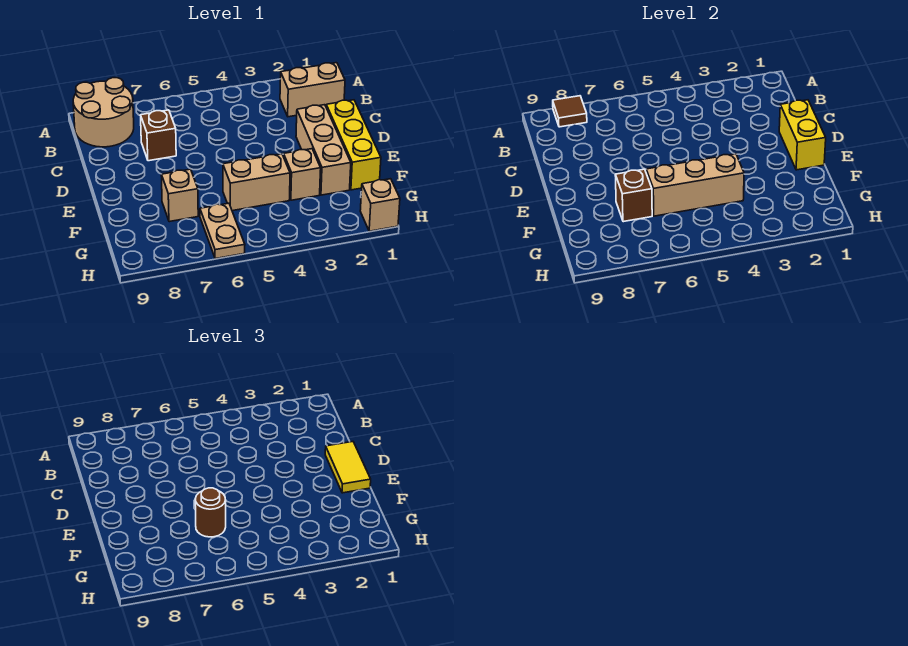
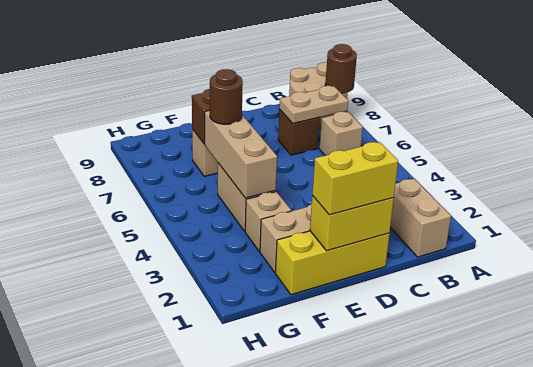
brown 1x1 tile [553,96,587,127] -> brown 1x1 round brick [325,44,357,93]
yellow 1x2 tile [325,442,371,493] -> yellow 1x2 brick [312,142,398,215]
tan 1x2 plate [200,203,245,259] -> tan 1x2 plate moved to [279,86,348,123]
tan 1x1 brick [360,179,400,231] -> tan 1x1 brick moved to [320,112,363,155]

